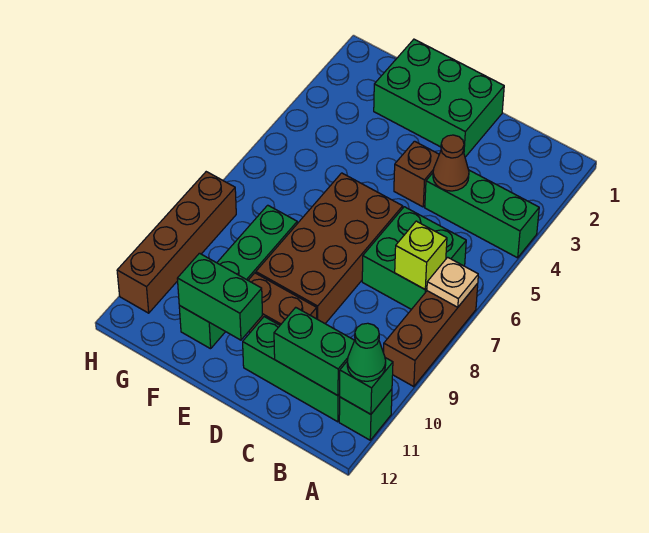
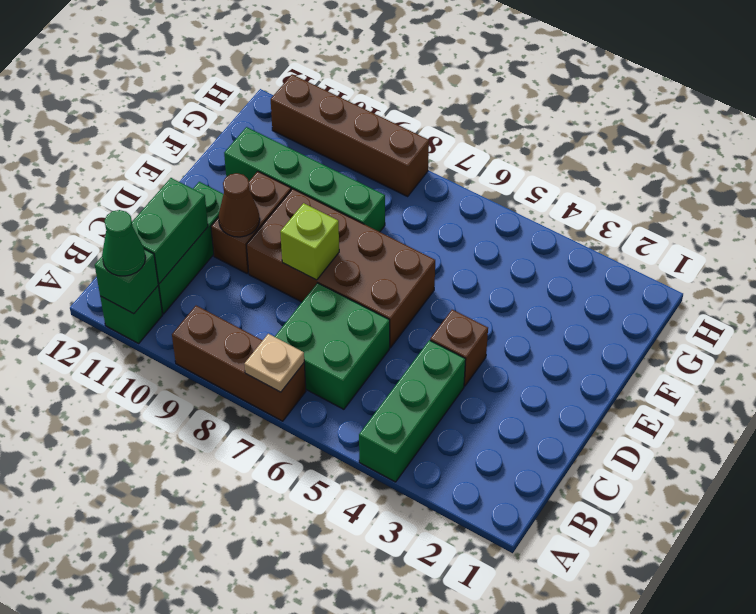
lime 1x1 brick [395,221,447,289] -> lime 1x1 brick moved to [280,203,339,280]
brown 1x1 cone [433,135,469,191] -> brown 1x1 cone moved to [218,173,260,237]
green 2x3 brick [374,39,504,157] -> none
green 1x2 brick [177,253,262,340] -> none

